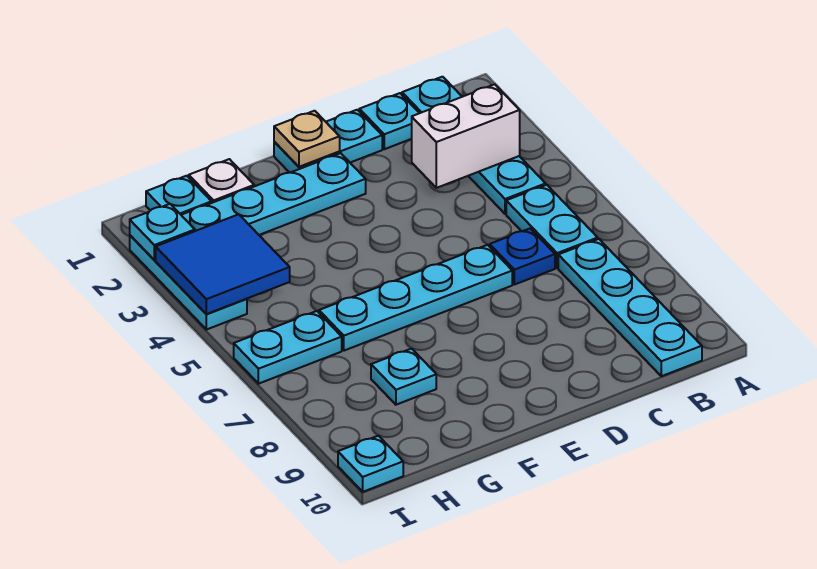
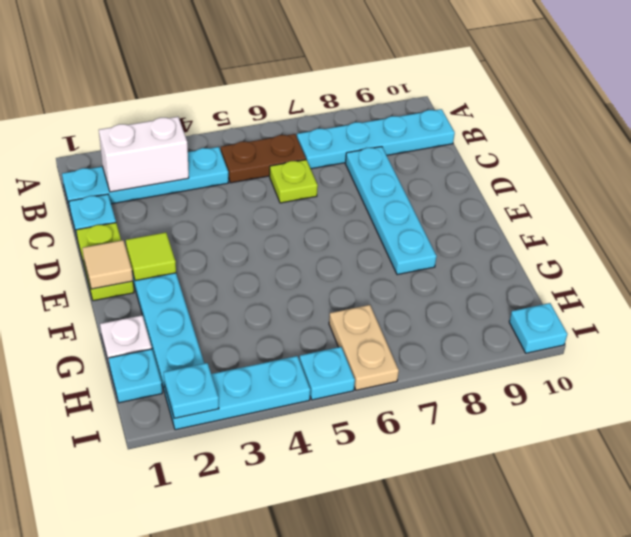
white 1x2 brick [412,84,520,188] -> white 1x2 brick turned to [99,117,189,192]
cyan 1x2 plate [506,185,598,268] -> brown 1x2 plate [221,134,306,183]
blue 1x1 plate [490,229,555,285] -> lime 1x1 plate [270,160,318,203]
cyan 1x2 plate [274,110,382,173] -> lime 1x2 plate [76,223,134,301]
cyan 1x4 plate [319,245,512,351] -> cyan 1x4 plate moved to [345,147,437,275]
tan 1x1 plate [274,111,340,167] -> tan 1x1 tile [82,240,133,289]
none -> lime 1x1 tile [126,232,176,281]
cyan 1x1 plate [371,349,436,405] -> cyan 1x1 plate moved to [300,347,355,400]
blue 2x2 tile [156,214,290,314] -> none
cyan 1x2 plate [234,311,342,384] -> tan 1x2 plate [329,305,399,390]

